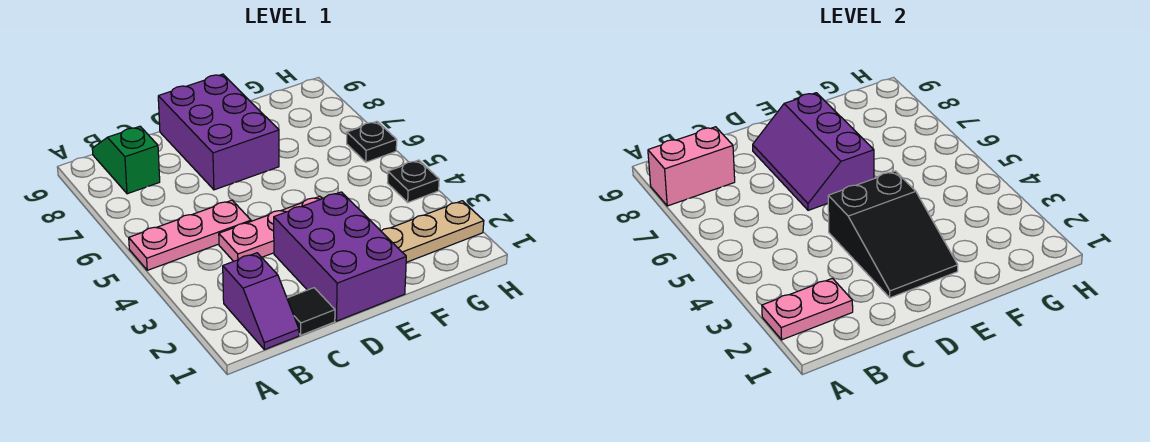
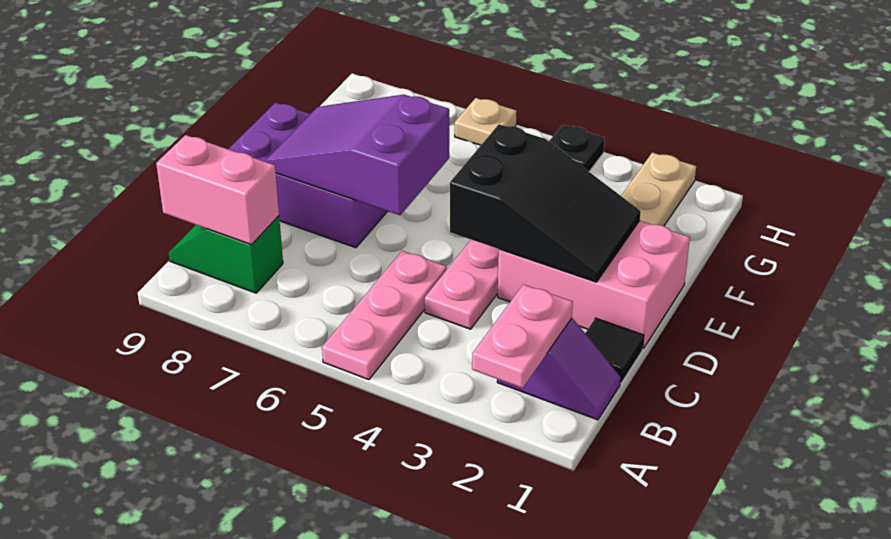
pink 1x2 brick [648,127,735,206] -> pink 1x2 brick turned to [156,135,279,245]
purple 2x3 brick [274,192,406,321] -> pink 2x3 brick [498,221,690,348]
purple 2x3 slope [753,93,874,210] -> purple 2x3 slope turned to [265,95,449,215]
black 1x1 plate [347,122,397,162] -> tan 1x1 plate [455,98,517,145]

